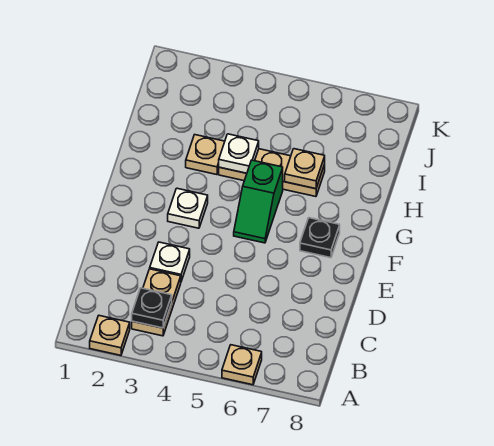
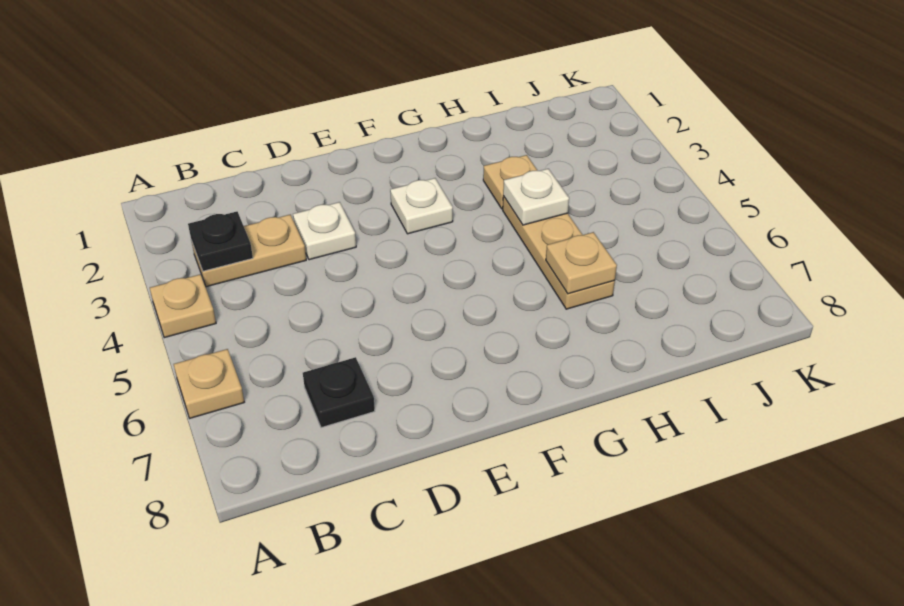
tan 1x1 plate [90,316,130,355] -> tan 1x1 plate moved to [150,274,216,338]
green 1x2 slope [234,160,283,243] -> none
black 1x1 plate [300,218,340,258] -> black 1x1 plate moved to [303,357,375,428]

